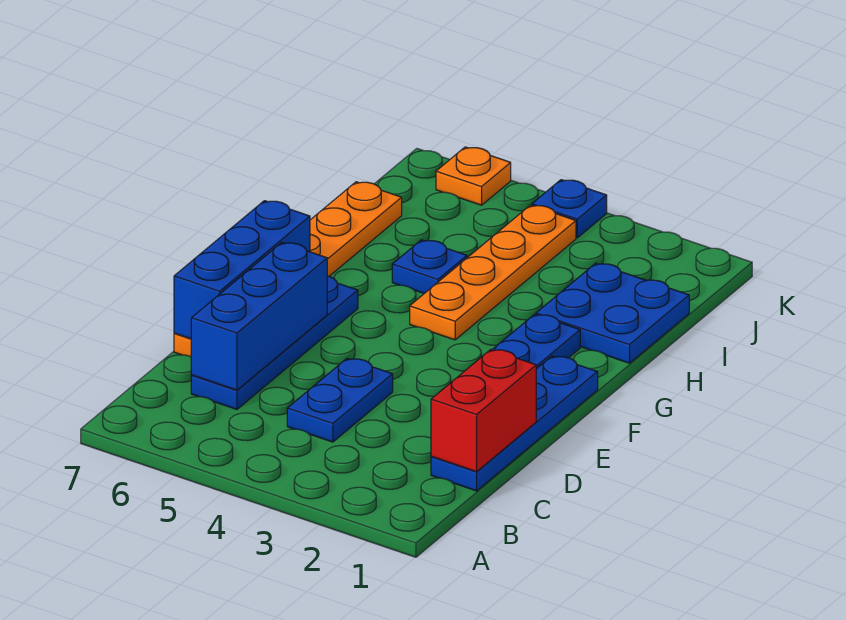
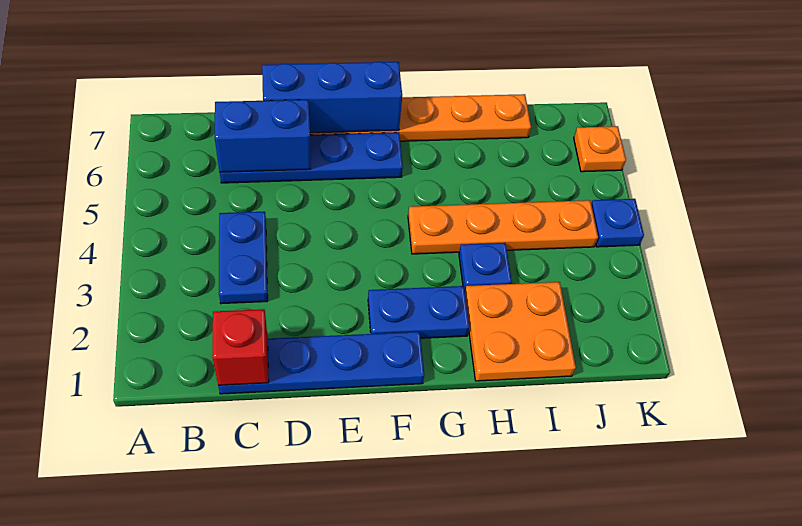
red 1x2 brick [431,350,536,472] -> red 1x1 brick [212,309,269,386]
blue 1x2 plate [287,358,393,442] -> blue 1x2 plate turned to [219,212,268,304]
blue 1x3 brick [191,243,327,390] -> blue 1x2 brick [215,100,311,172]
blue 2x2 plate [536,263,689,363] -> orange 2x2 plate [465,282,576,381]
blue 1x1 plate [392,240,467,293] -> blue 1x1 plate moved to [459,243,512,290]

